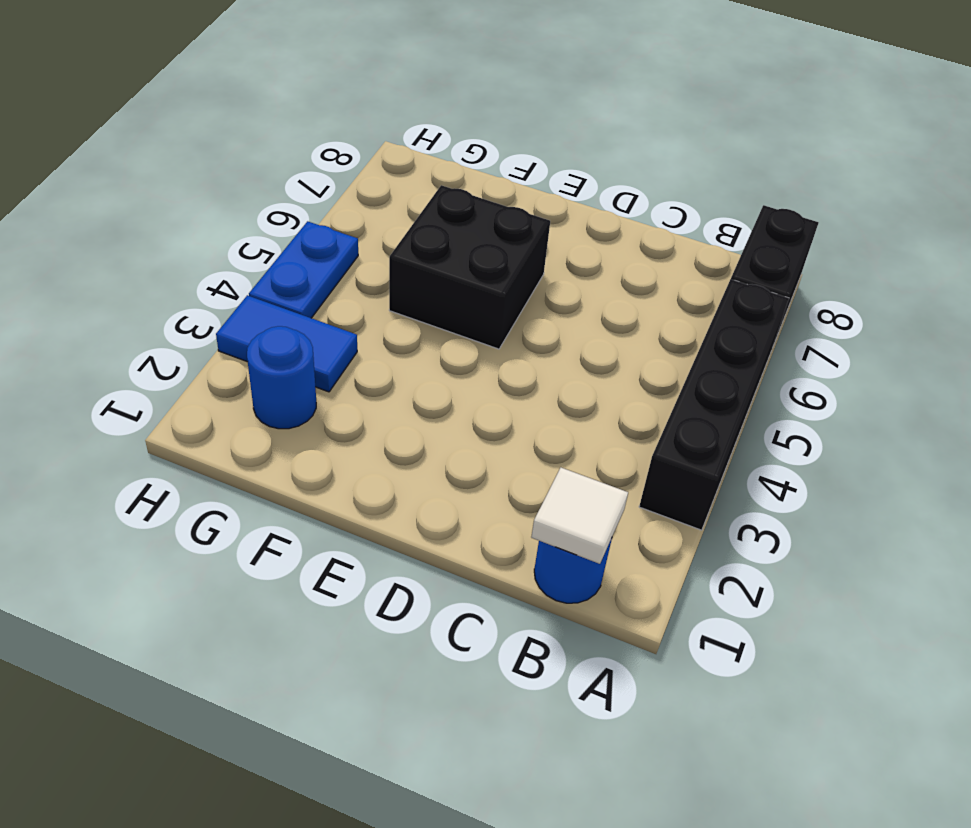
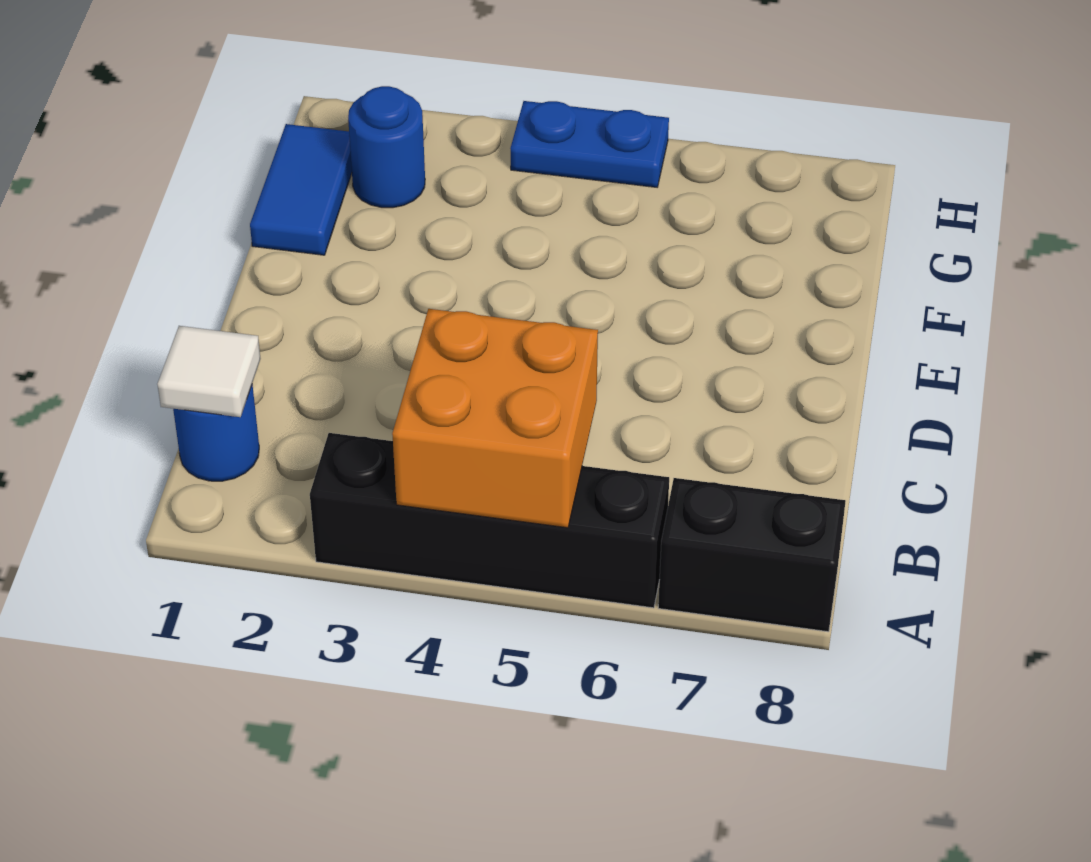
none -> orange 2x2 brick [392,309,598,528]
black 2x2 brick [389,185,550,349] -> none
blue 1x2 tile [216,295,357,392] -> blue 1x2 tile moved to [250,124,352,255]

